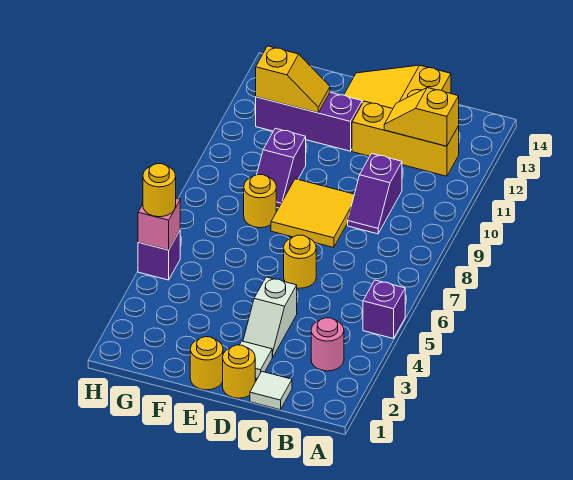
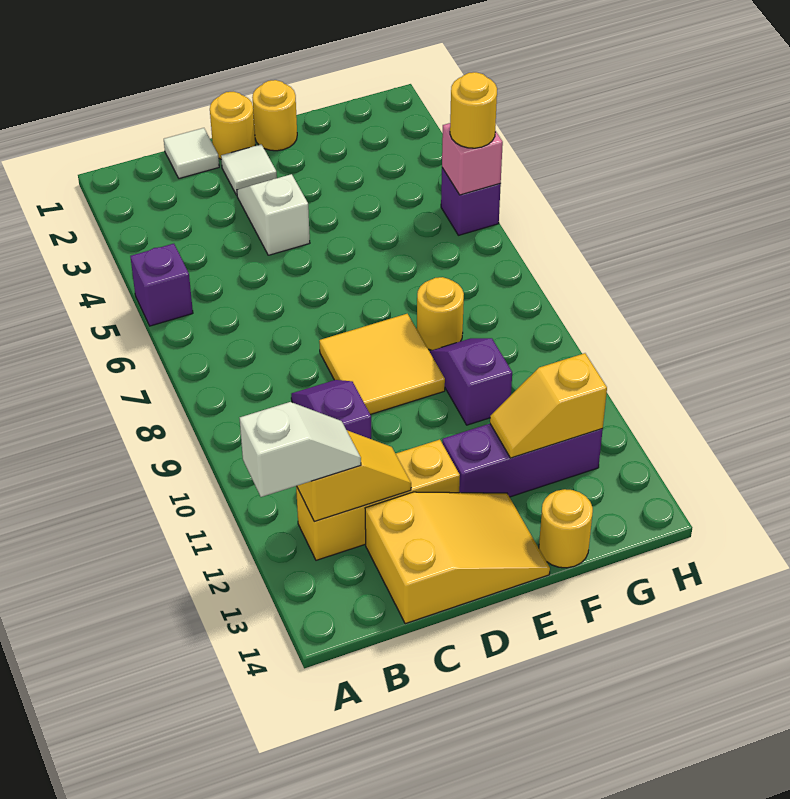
none -> white 1x2 slope [240,402,361,497]
pink 1x1 round brick [311,318,344,371] -> none
yellow 1x1 round brick [284,235,316,288] -> yellow 1x1 round brick moved to [539,489,593,568]

